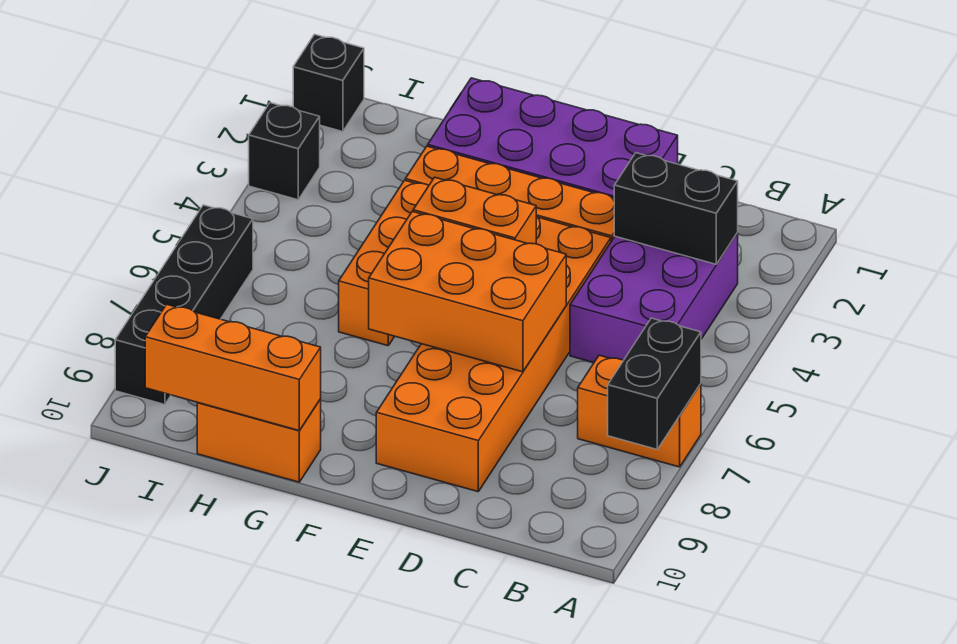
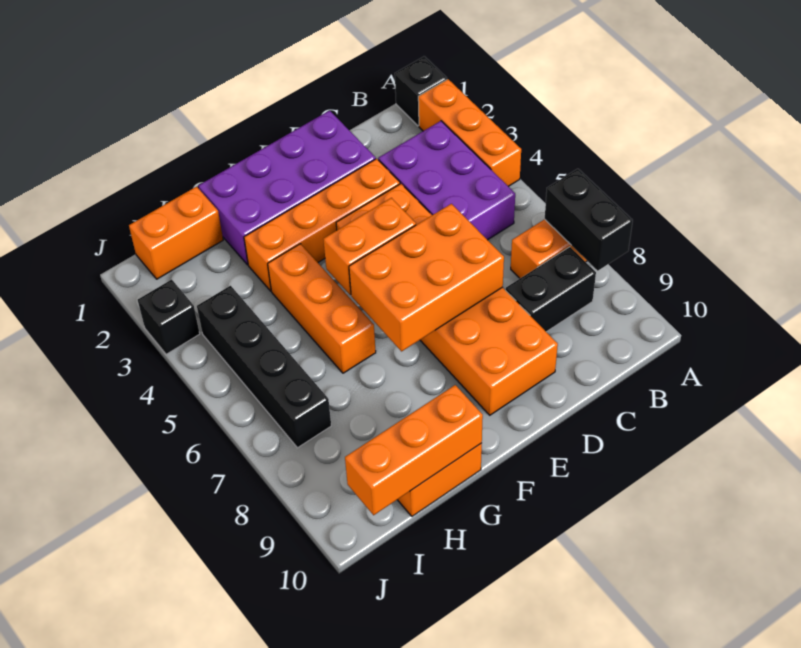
none -> orange 1x3 brick [418,79,521,186]
black 1x2 brick [614,153,738,264] -> black 1x2 brick moved to [506,247,596,332]
none -> orange 1x2 brick [129,187,223,279]
black 1x1 brick [293,34,364,132] -> black 1x1 brick moved to [395,56,447,126]
black 1x4 brick [115,205,253,405] -> black 1x4 brick moved to [197,286,331,448]

